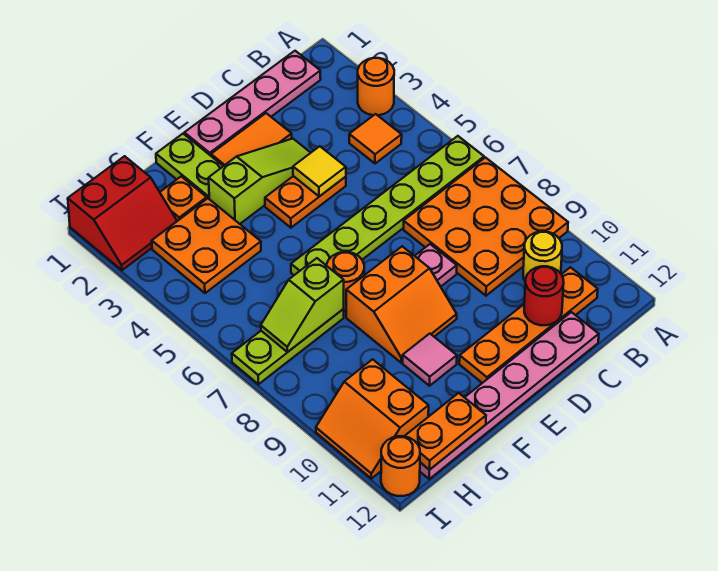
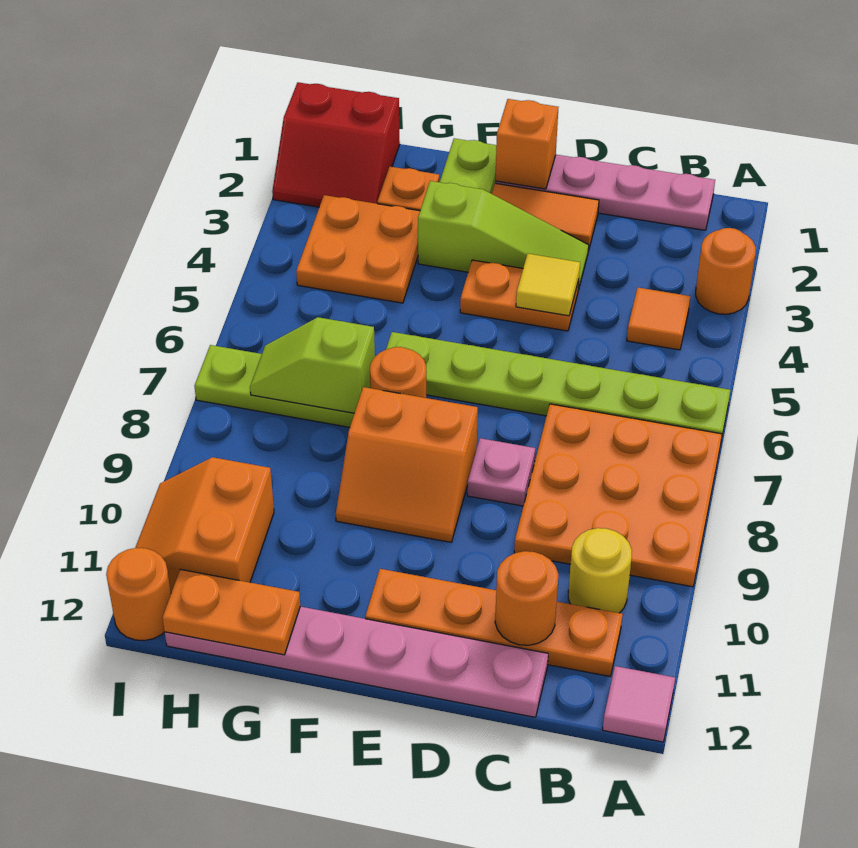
red 1x1 round brick [524,266,564,325] -> orange 1x1 round brick [495,551,558,645]
none -> orange 1x1 brick [495,99,558,189]
pink 1x1 tile [403,334,457,386] -> pink 1x1 tile moved to [603,666,675,742]

